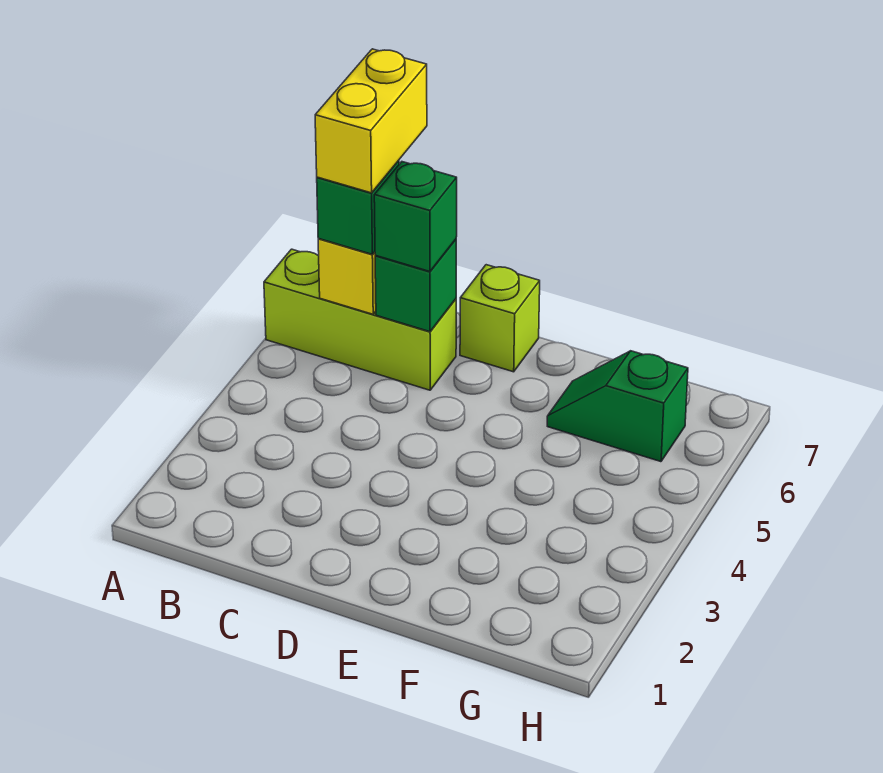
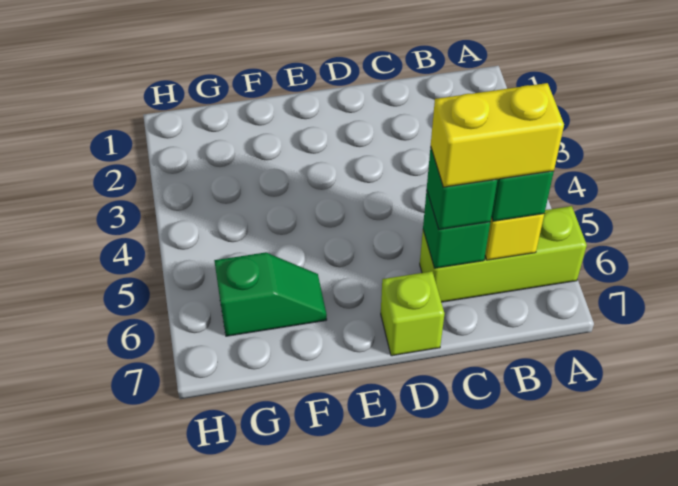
yellow 1x2 brick [315,49,427,193] -> yellow 1x2 brick turned to [431,83,564,187]

